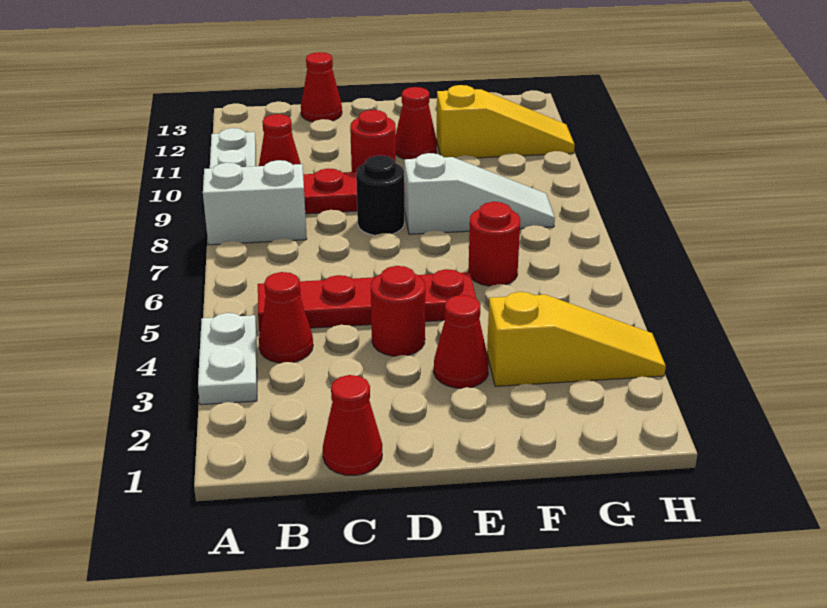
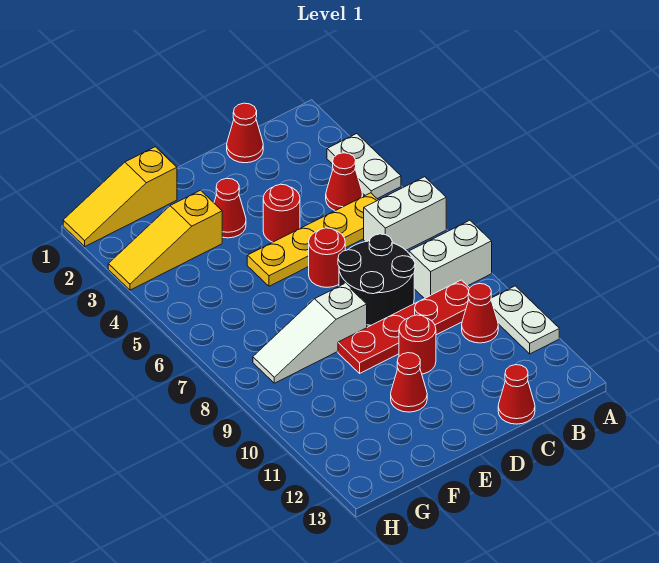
none -> white 1x2 brick [364,177,446,250]
red 1x4 plate [258,269,476,331] -> yellow 1x4 plate [247,193,378,286]
black 1x1 round brick [356,155,404,235] -> black 2x2 round brick [338,234,415,325]
red 1x1 round brick [468,202,520,286] -> red 1x1 round brick moved to [309,228,345,287]
yellow 1x3 slope [437,85,575,158] -> yellow 1x3 slope moved to [63,147,177,246]

